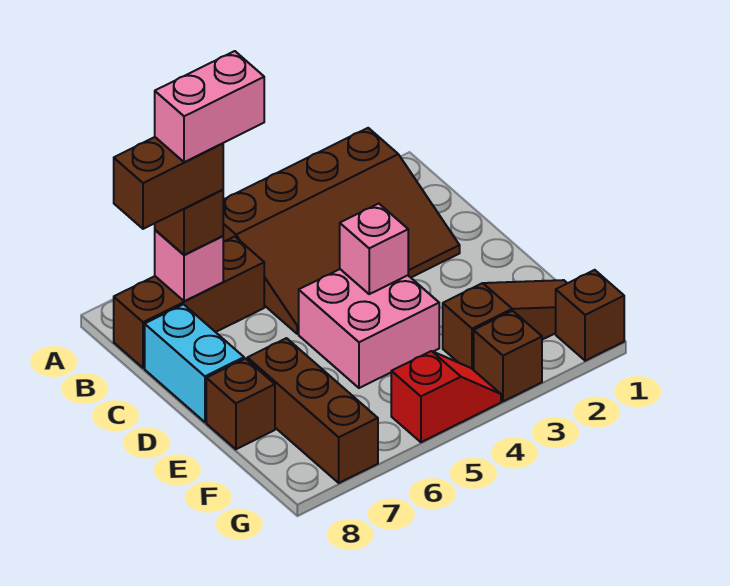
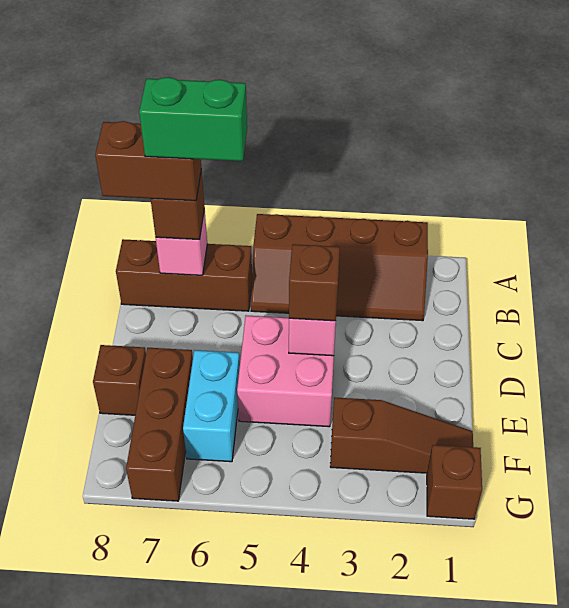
brown 3x4 slope [223,128,460,334] -> brown 2x4 slope [251,214,428,321]
pink 1x2 brick [155,51,264,162] -> green 1x2 brick [139,77,247,161]
cyan 1x2 brick [145,304,244,422] -> cyan 1x2 brick moved to [183,350,240,462]
brown 1x1 brick [474,311,542,401] -> brown 1x1 brick moved to [289,244,340,321]
red 1x2 slope [391,351,501,442] -> none

